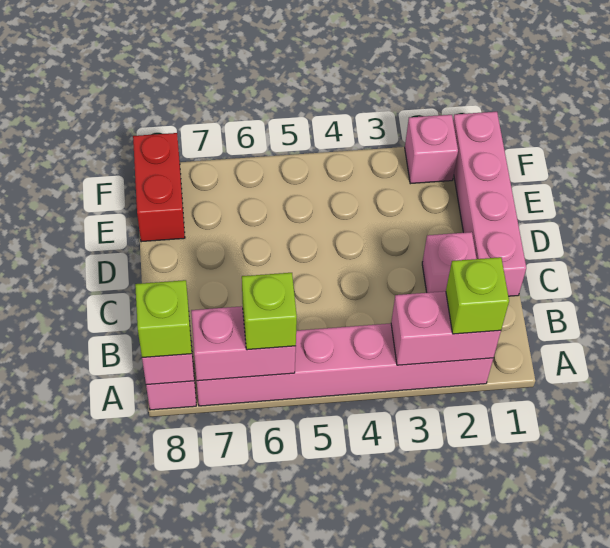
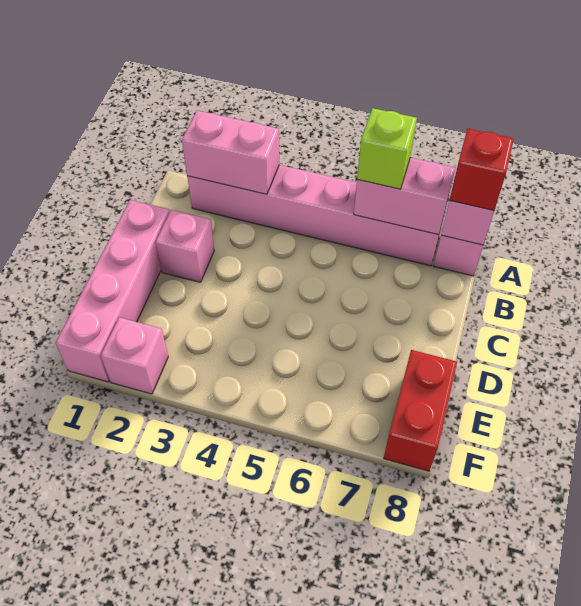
lime 1x1 brick [446,257,509,334] -> none
lime 1x1 brick [135,280,192,358] -> red 1x1 brick [450,129,514,211]

